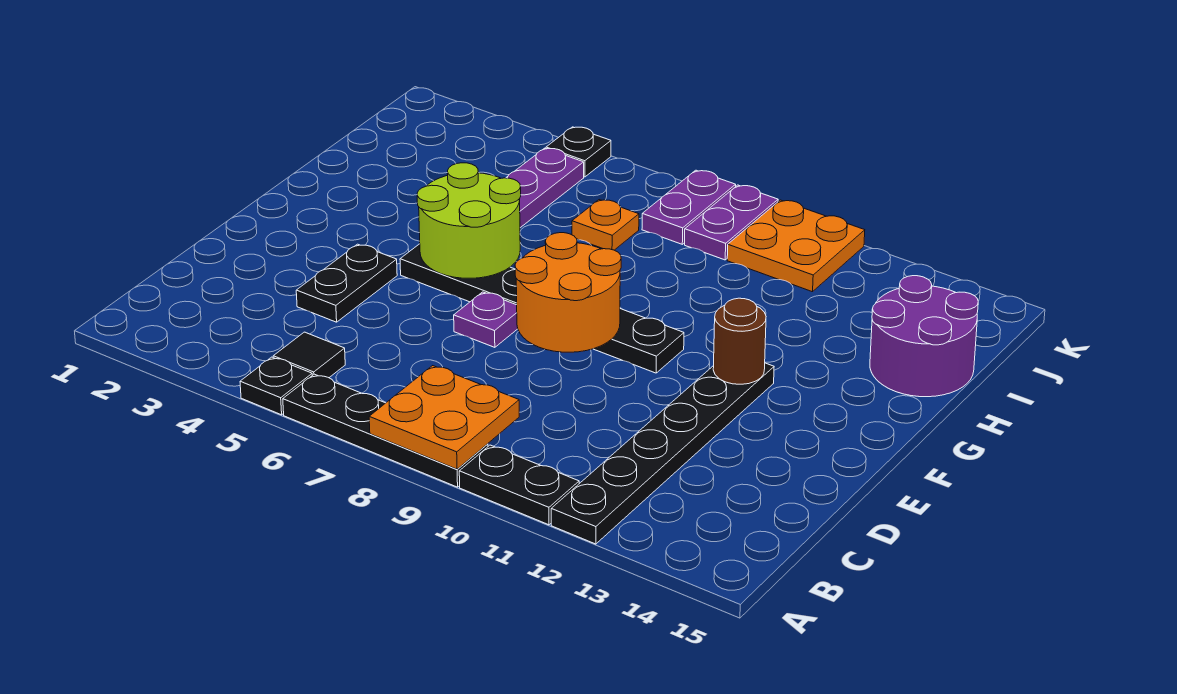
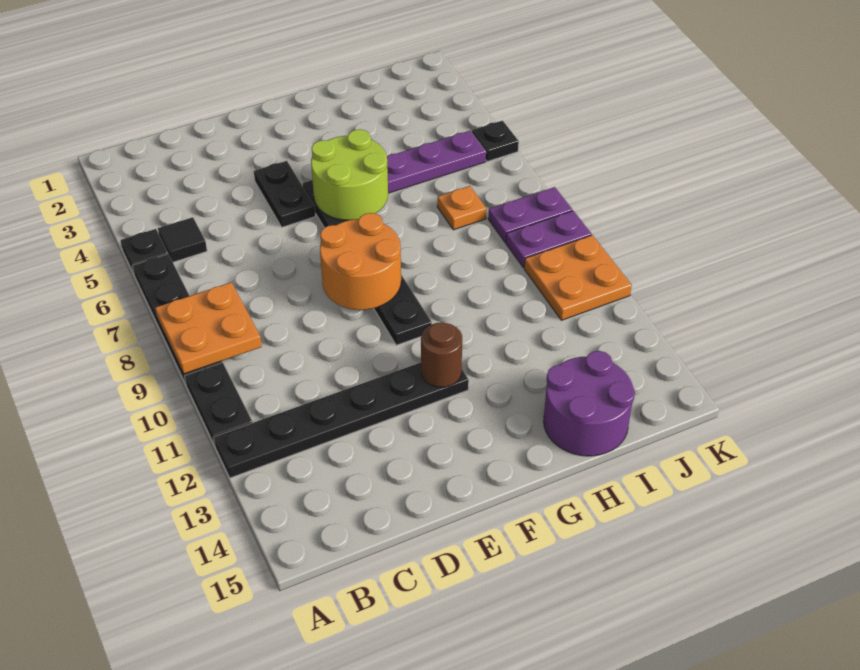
black 1x2 plate [296,244,397,322] -> black 1x2 plate turned to [254,161,315,227]
purple 1x1 plate [454,292,518,347] -> none

